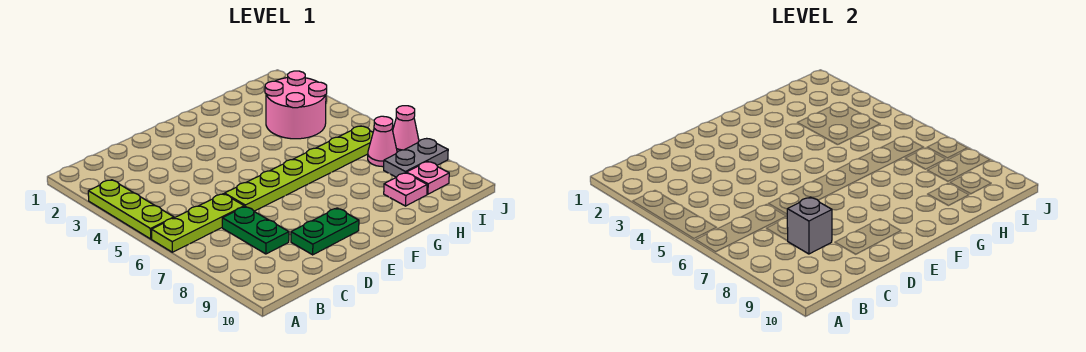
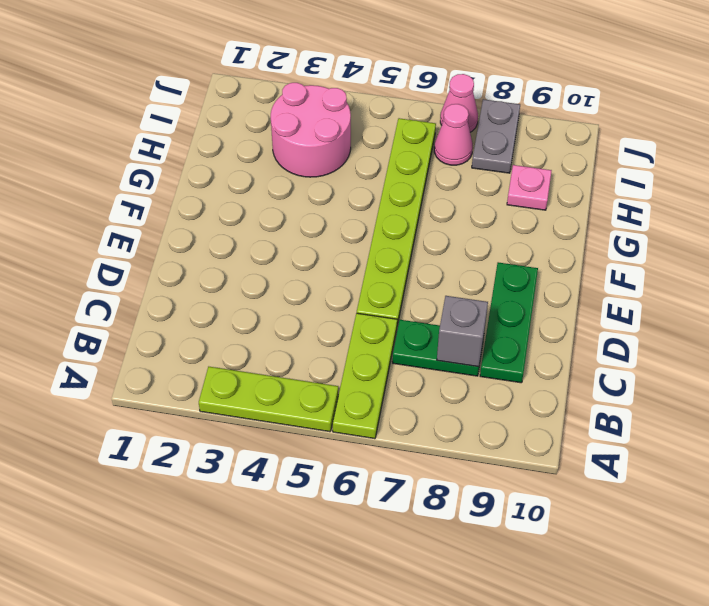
green 1x2 plate [291,208,359,255] -> green 1x3 plate [480,262,538,383]
pink 1x1 plate [406,162,449,194] -> none

